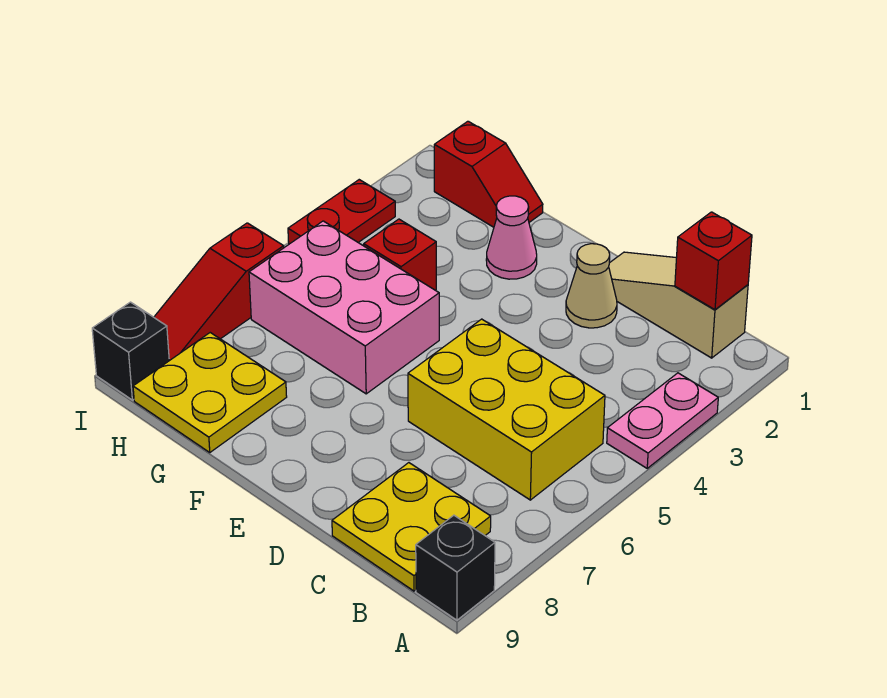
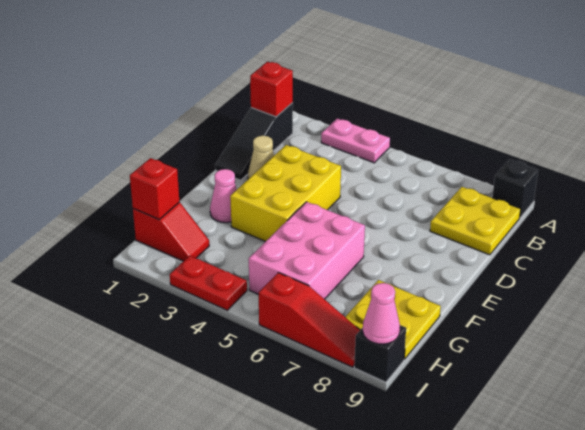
tan 1x3 slope [609,252,748,358] -> black 1x3 slope [215,103,293,180]
yellow 2x3 brick [408,319,605,500] -> yellow 2x3 brick moved to [230,145,341,242]
red 1x2 slope [434,121,543,227] -> red 1x2 slope turned to [133,202,209,261]
red 1x1 brick [364,219,436,290] -> red 1x1 brick moved to [130,158,179,220]
none -> pink 1x1 cone [363,283,400,344]

